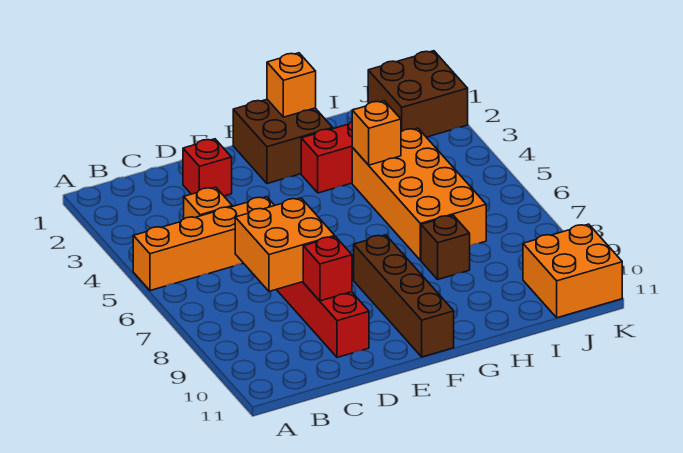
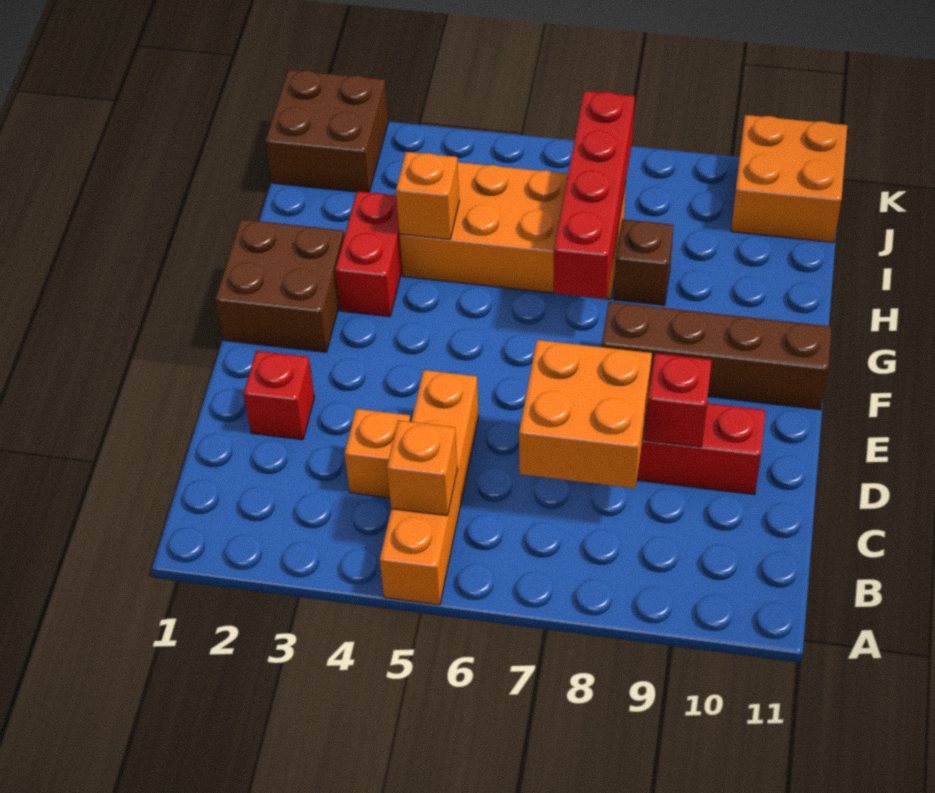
orange 1x1 brick [267,53,316,117] -> orange 1x1 brick moved to [387,420,457,516]
none -> red 1x4 brick [553,91,635,299]

